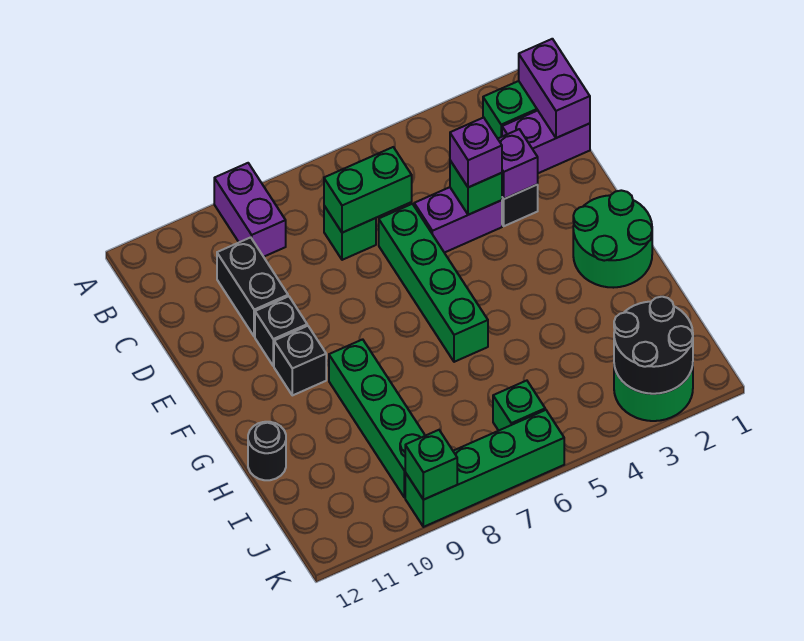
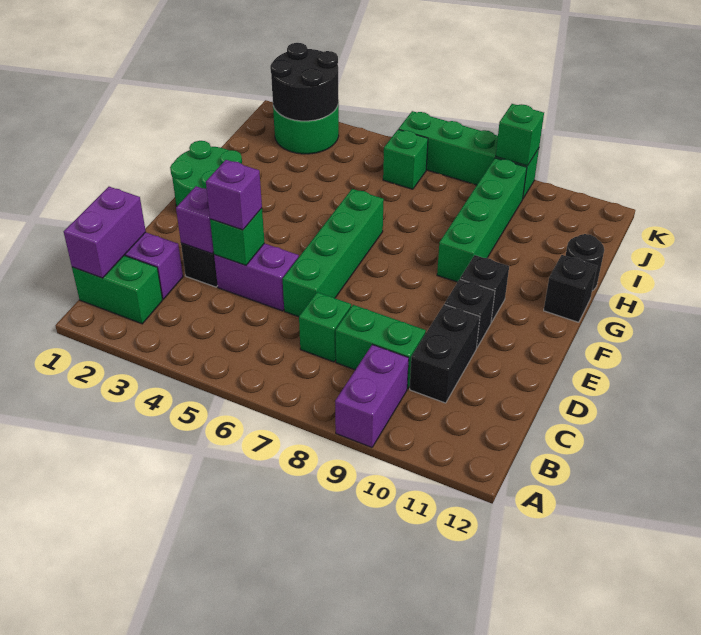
green 1x2 brick [324,147,412,233] -> green 1x2 brick moved to [336,305,426,389]
none -> black 1x1 brick [544,255,597,322]

